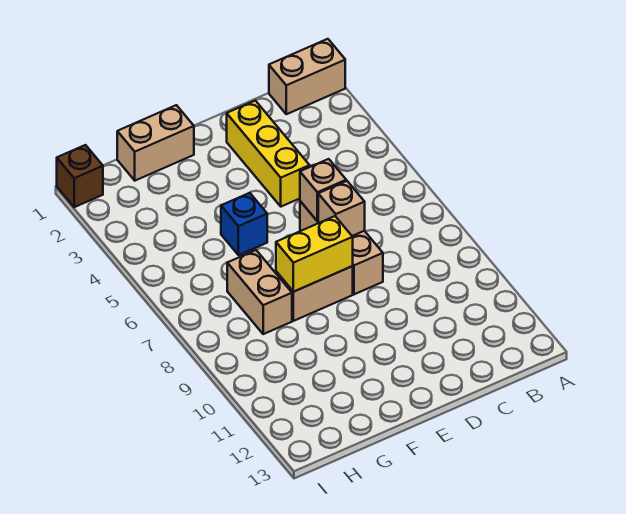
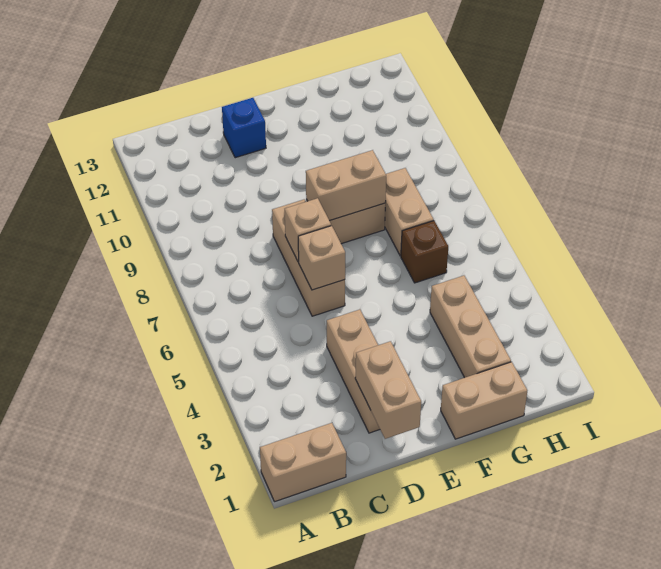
none -> tan 1x2 brick [355,341,421,439]
yellow 1x3 brick [227,101,310,207] -> tan 1x3 brick [327,309,380,433]
yellow 1x2 brick [276,216,353,292] -> tan 1x2 brick [306,150,386,221]
blue 1x1 brick [221,193,267,255] -> blue 1x1 brick moved to [222,98,266,158]
none -> tan 1x3 brick [430,276,511,378]
brown 1x1 brick [57,145,103,207] -> brown 1x1 brick moved to [401,221,448,283]

